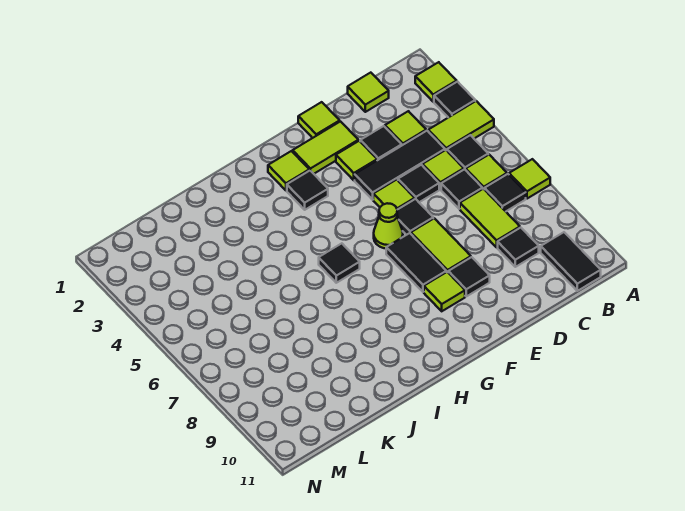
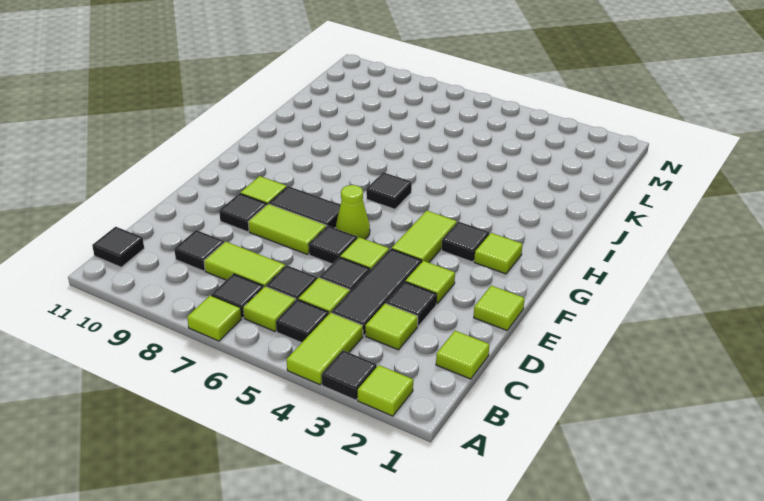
black 1x2 tile [541,232,601,291] -> black 1x1 tile [92,227,144,267]
lime 1x2 tile [293,122,358,174] -> lime 1x2 tile moved to [392,211,457,263]

